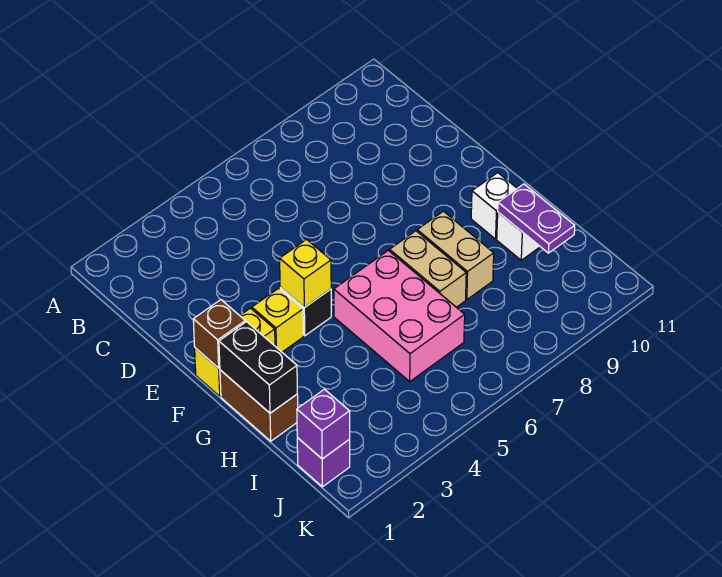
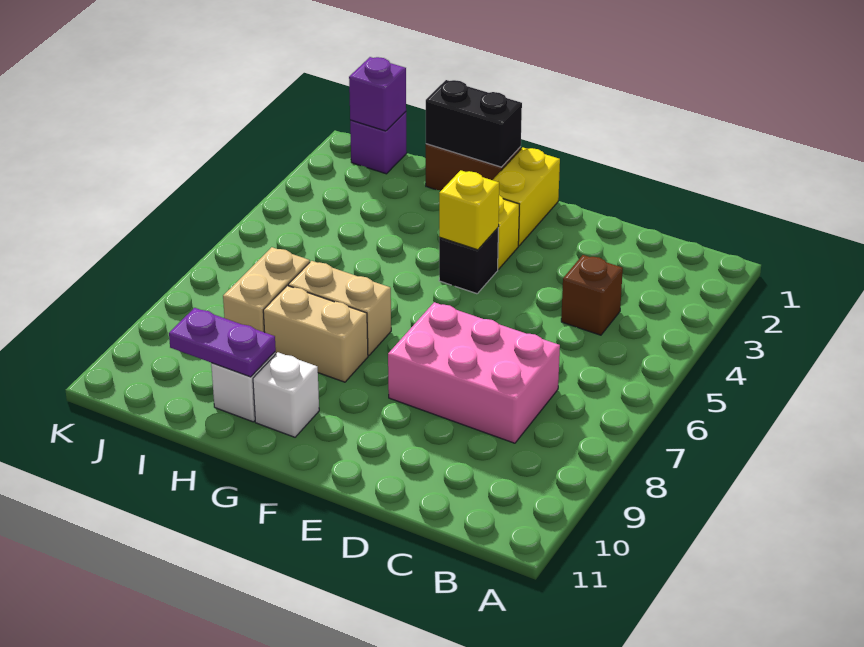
brown 1x1 brick [193,300,245,368] -> brown 1x1 brick moved to [561,255,623,335]
pink 2x3 brick [334,250,465,381] -> pink 2x3 brick moved to [388,302,560,443]
none -> tan 1x2 brick [223,247,310,332]

